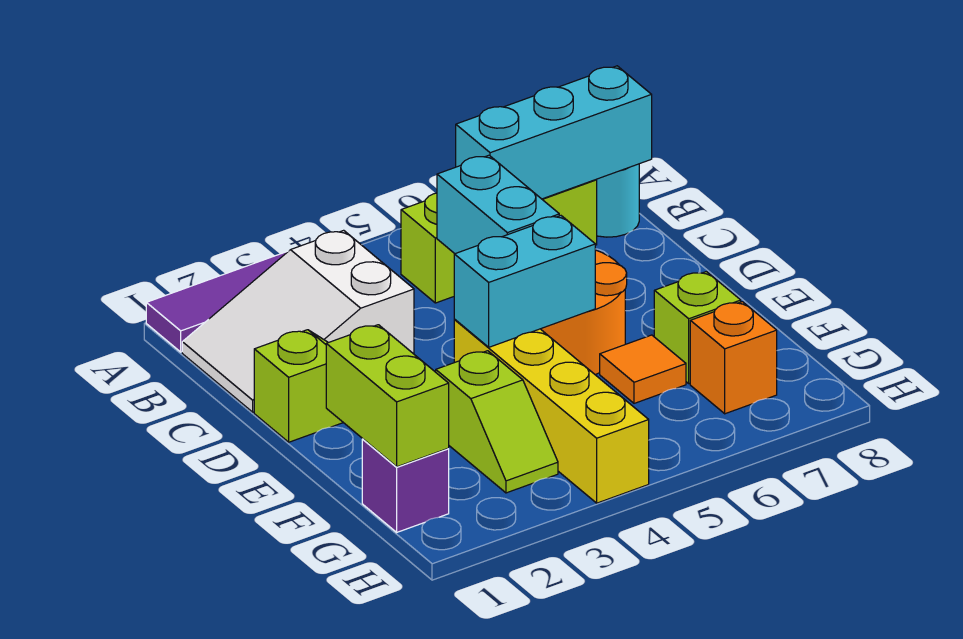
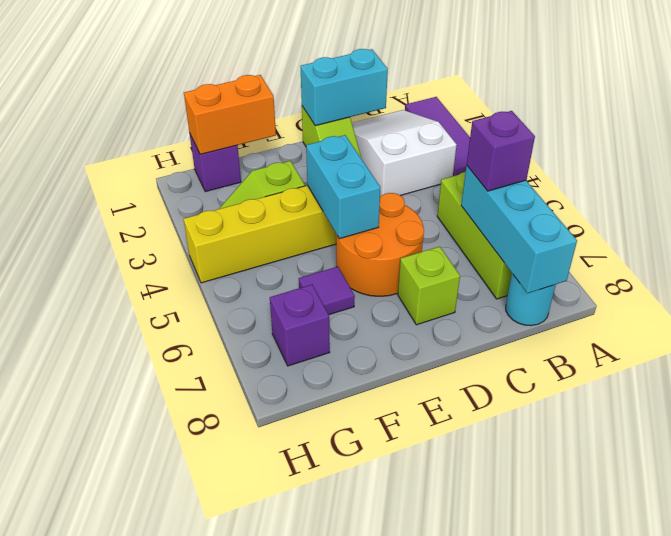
none -> purple 1x1 brick [467,111,535,191]
cyan 1x2 brick [437,155,559,254] -> cyan 1x2 brick moved to [300,49,388,126]
lime 1x2 brick [326,325,449,467] -> orange 1x2 brick [184,75,276,154]
orange 1x1 tile [600,335,686,403] -> purple 1x1 tile [299,267,355,315]
lime 1x1 brick [654,272,741,384] -> lime 1x1 brick moved to [398,247,460,325]
orange 1x1 brick [690,302,777,414] -> purple 1x1 brick [270,285,330,366]

